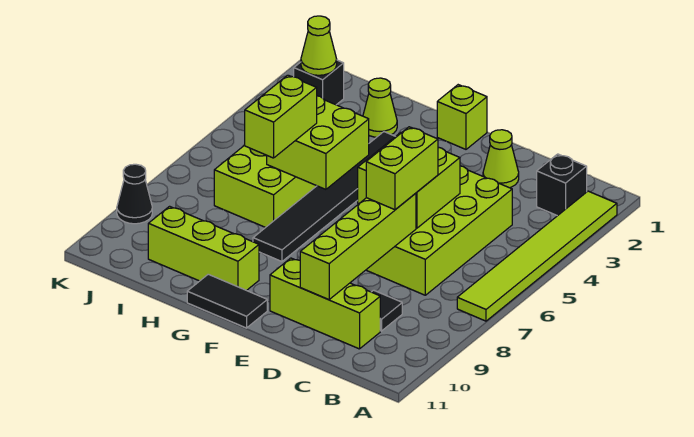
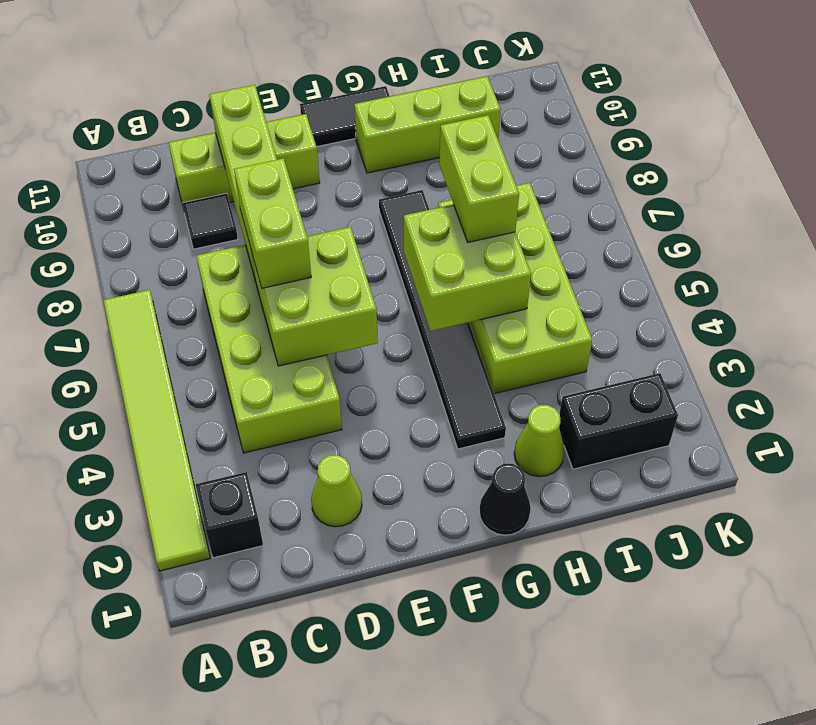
lime 1x1 brick [437,85,487,149] -> none
black 1x1 brick [294,60,344,105] -> black 1x2 brick [559,373,678,469]
lime 1x1 cone [301,16,337,75] -> none
black 1x1 cone [117,164,152,224] -> black 1x1 cone moved to [479,464,531,535]

